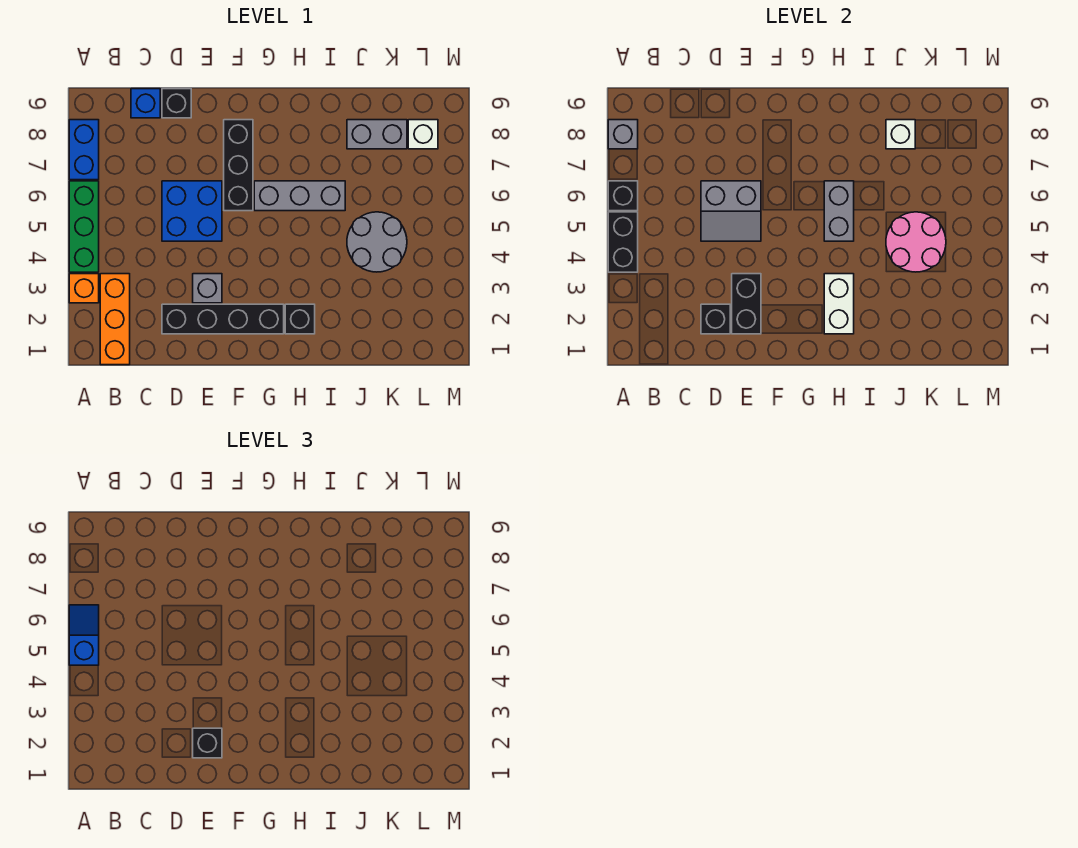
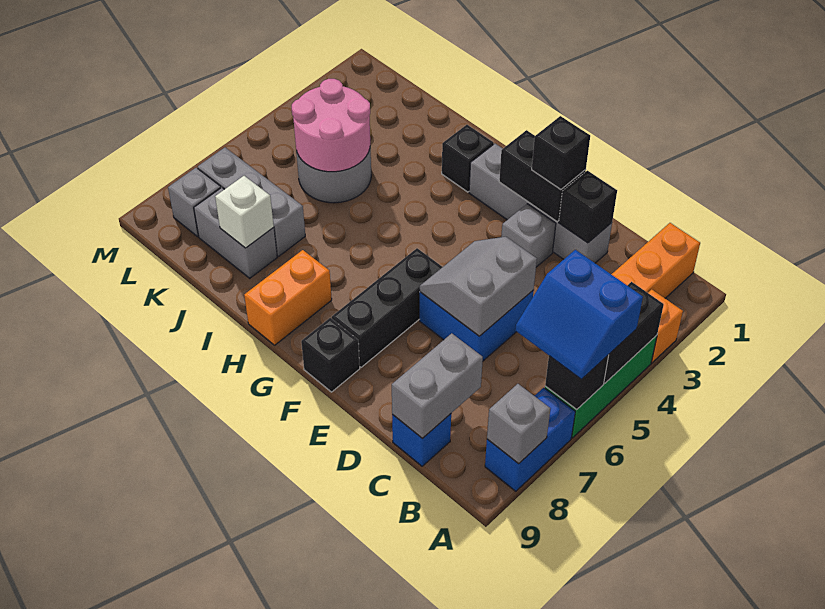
blue 1x2 slope [69,605,99,665] -> blue 2x2 slope [515,250,643,380]
black 1x4 brick [162,304,284,334] -> grey 1x4 brick [469,144,612,263]
grey 2x2 slope [701,181,761,241] -> grey 2x2 slope turned to [420,237,537,336]
black 1x1 brick [162,89,191,118] -> black 1x1 brick moved to [301,318,360,392]
black 1x2 brick [732,274,761,334] -> black 1x2 brick turned to [499,130,586,222]
grey 1x3 brick [254,181,345,211] -> grey 1x3 brick moved to [198,148,305,256]
white 1x2 brick [824,274,854,334] -> none
grey 1x2 brick [824,181,854,241] -> grey 1x2 brick moved to [392,333,483,439]
none -> orange 1x2 brick [244,250,332,345]
white 1x1 brick [408,120,438,149] -> grey 1x1 brick [168,168,221,236]

